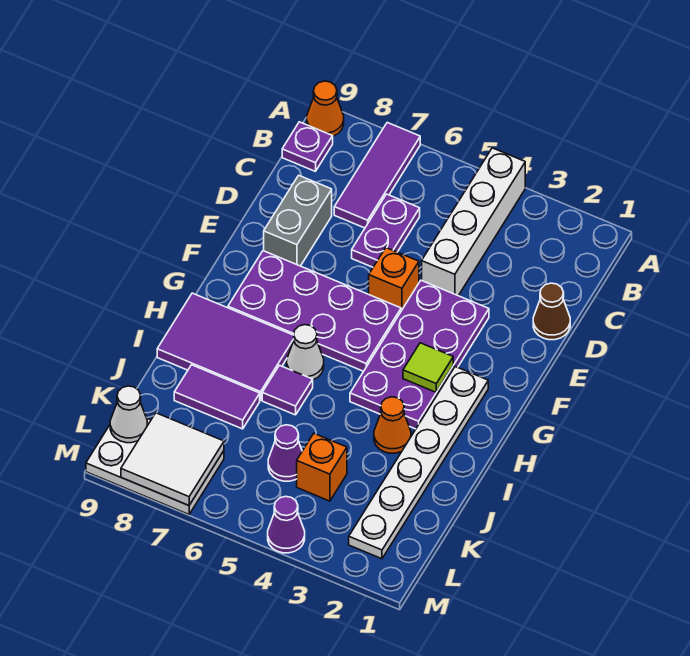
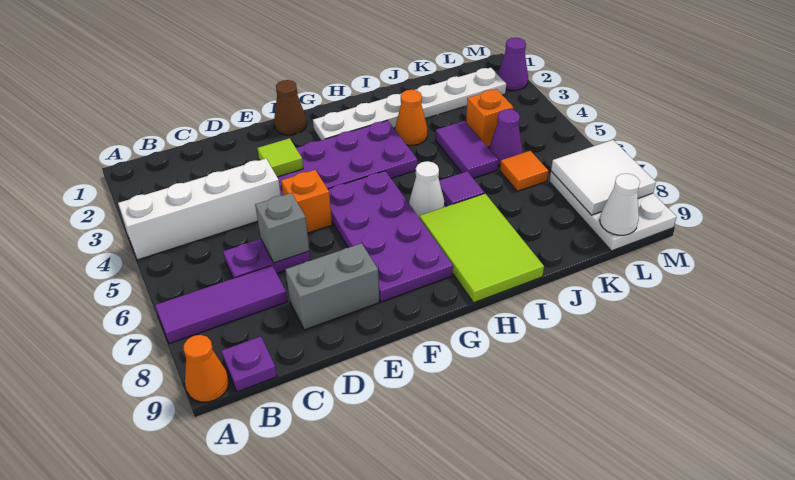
brown 1x1 cone [533,283,570,340] -> brown 1x1 cone moved to [274,80,307,135]
none -> grey 1x1 brick [255,193,309,263]
lime 1x1 tile [403,343,453,392] -> lime 1x1 tile moved to [257,138,303,177]
purple 2x3 tile [157,293,294,400] -> lime 2x3 tile [420,194,544,303]
purple 1x2 tile [174,365,260,429] -> purple 1x2 tile moved to [435,121,498,178]
none -> orange 1x1 tile [500,151,548,191]
purple 1x1 cone [268,496,305,553] -> purple 1x1 cone moved to [498,38,528,90]

